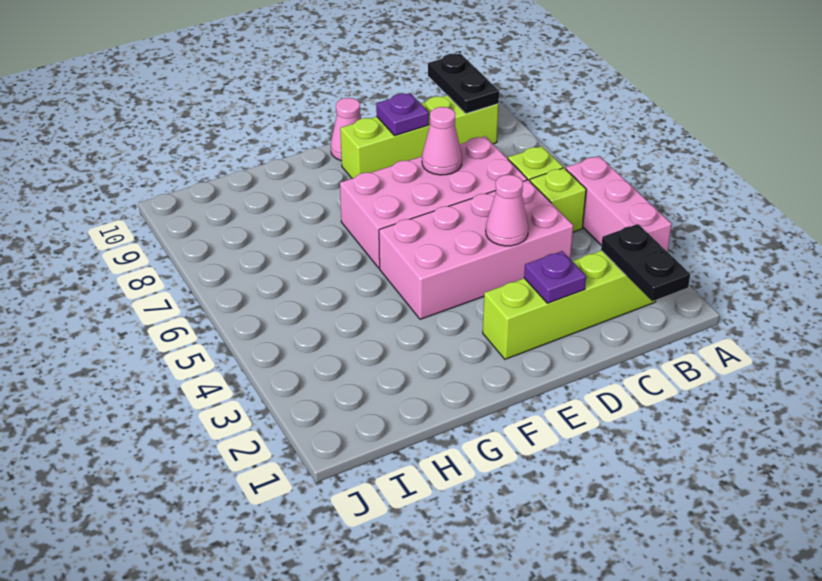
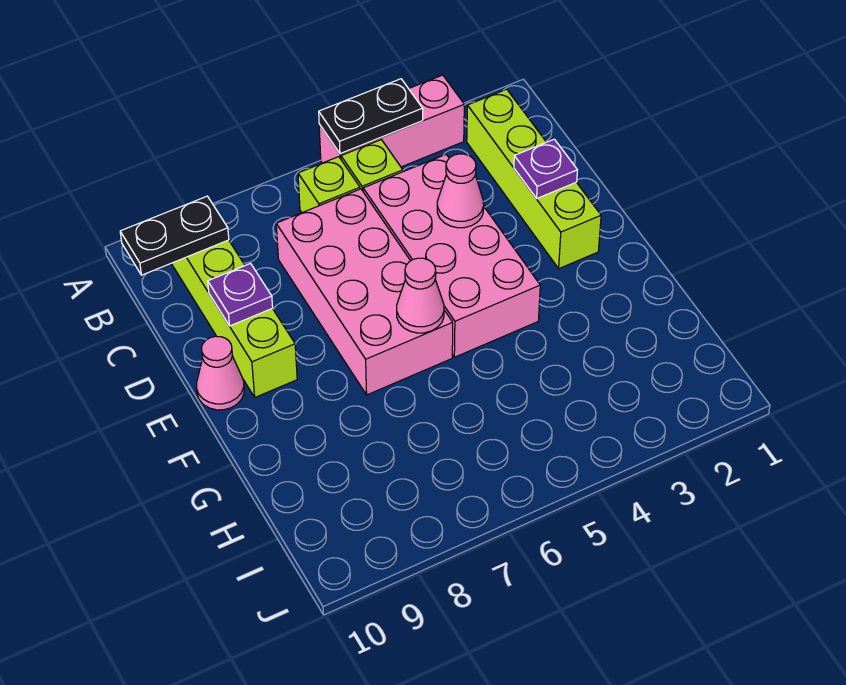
black 1x2 plate [601,224,690,301] -> black 1x2 plate moved to [319,79,423,154]
pink 1x1 cone [422,107,462,175] -> pink 1x1 cone moved to [397,258,444,333]

